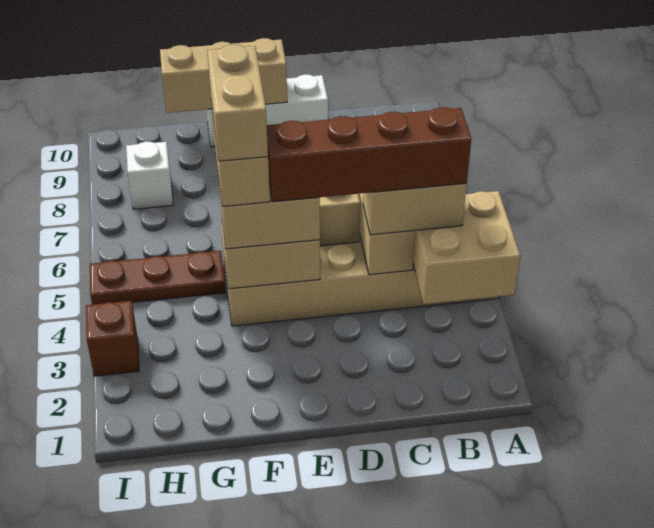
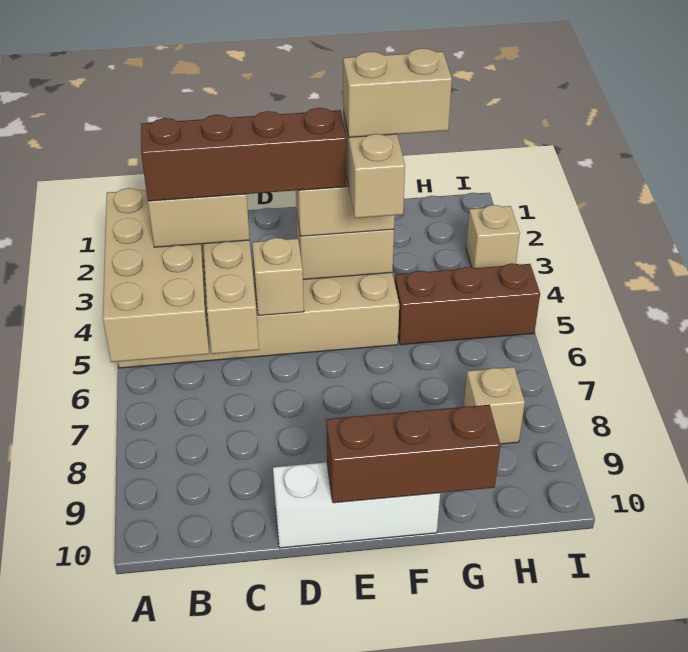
tan 2x2 brick [413,191,520,304] -> tan 2x4 brick [103,188,209,362]
tan 1x3 brick [160,38,287,113] -> brown 1x3 brick [326,405,500,503]
tan 1x2 brick [207,44,268,161] -> tan 1x2 brick turned to [343,48,452,137]
brown 1x3 plate [90,251,226,305] -> brown 1x3 brick [395,263,540,345]
white 1x1 brick [126,141,173,209] -> tan 1x1 brick [464,367,525,444]
brown 1x1 brick [86,301,139,376] -> tan 1x1 brick [466,205,520,268]

